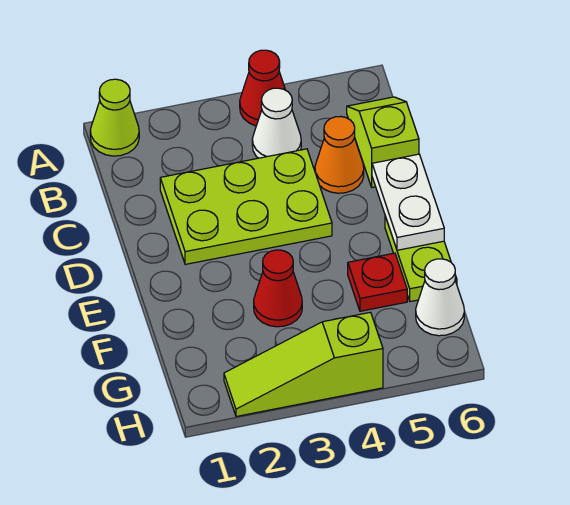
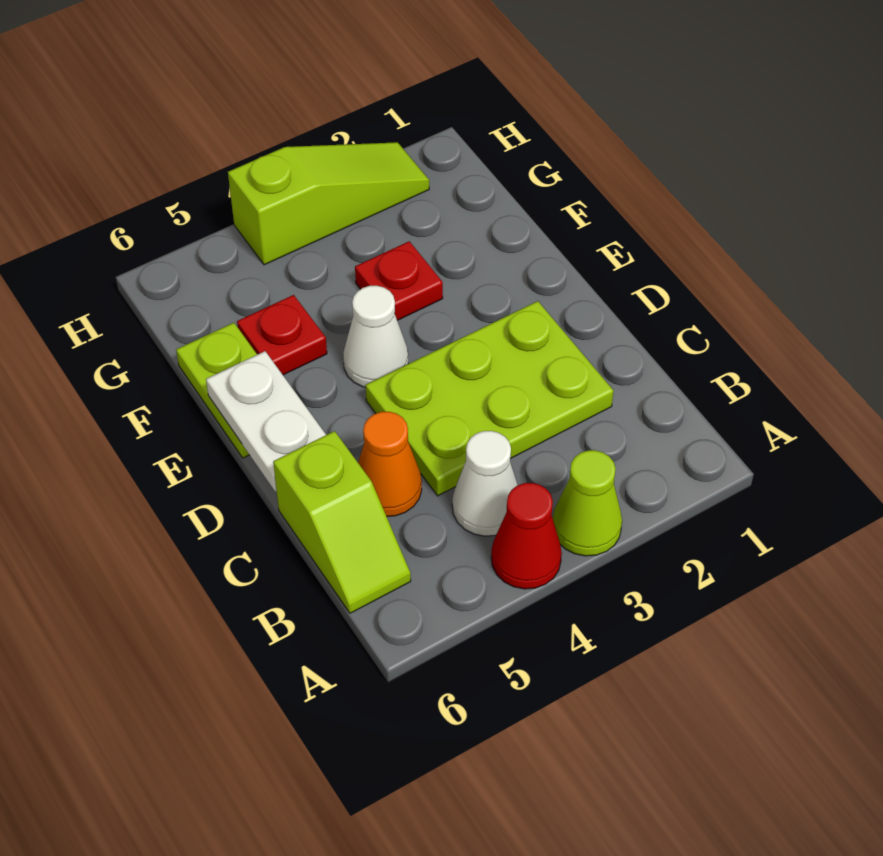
lime 1x1 cone [90,79,139,156] -> lime 1x1 cone moved to [553,450,622,556]
red 1x1 cone [254,250,302,327] -> red 1x1 plate [355,241,443,320]
white 1x1 cone [416,259,464,336] -> white 1x1 cone moved to [343,286,408,387]

